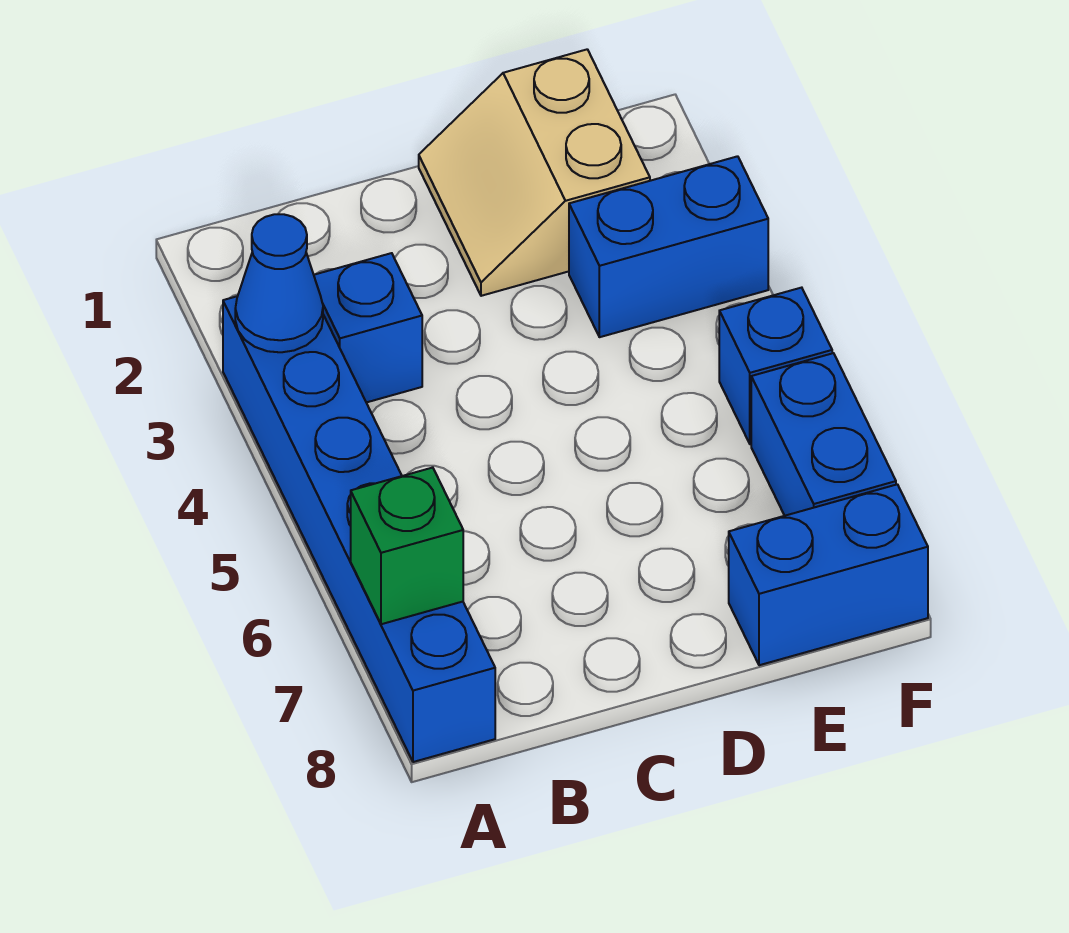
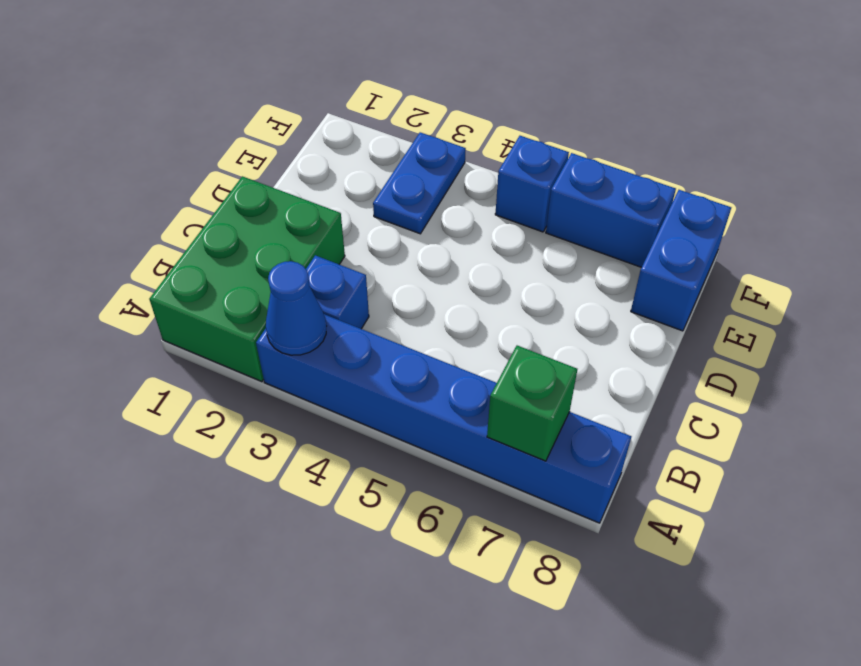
none -> green 2x3 brick [149,176,345,382]
tan 2x2 slope [419,49,650,296] -> none
blue 1x2 brick [569,156,768,337] -> blue 1x2 plate [373,132,466,234]

